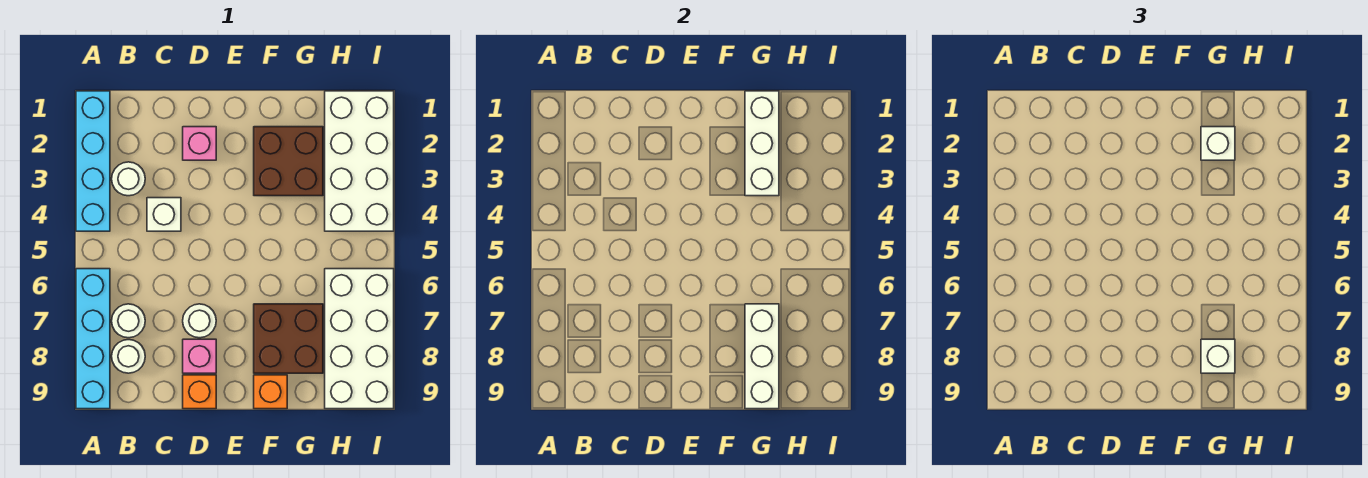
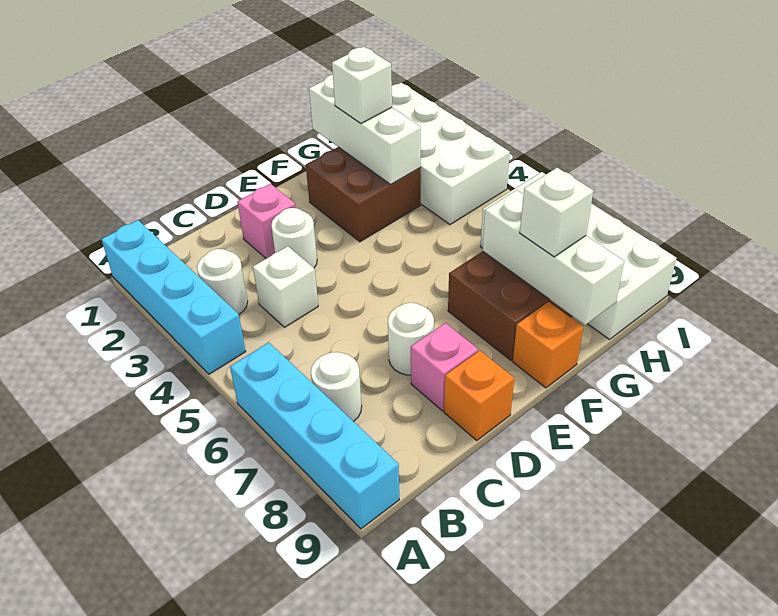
white 1x1 round brick [112,340,145,373] -> white 1x1 round brick moved to [271,208,317,268]

